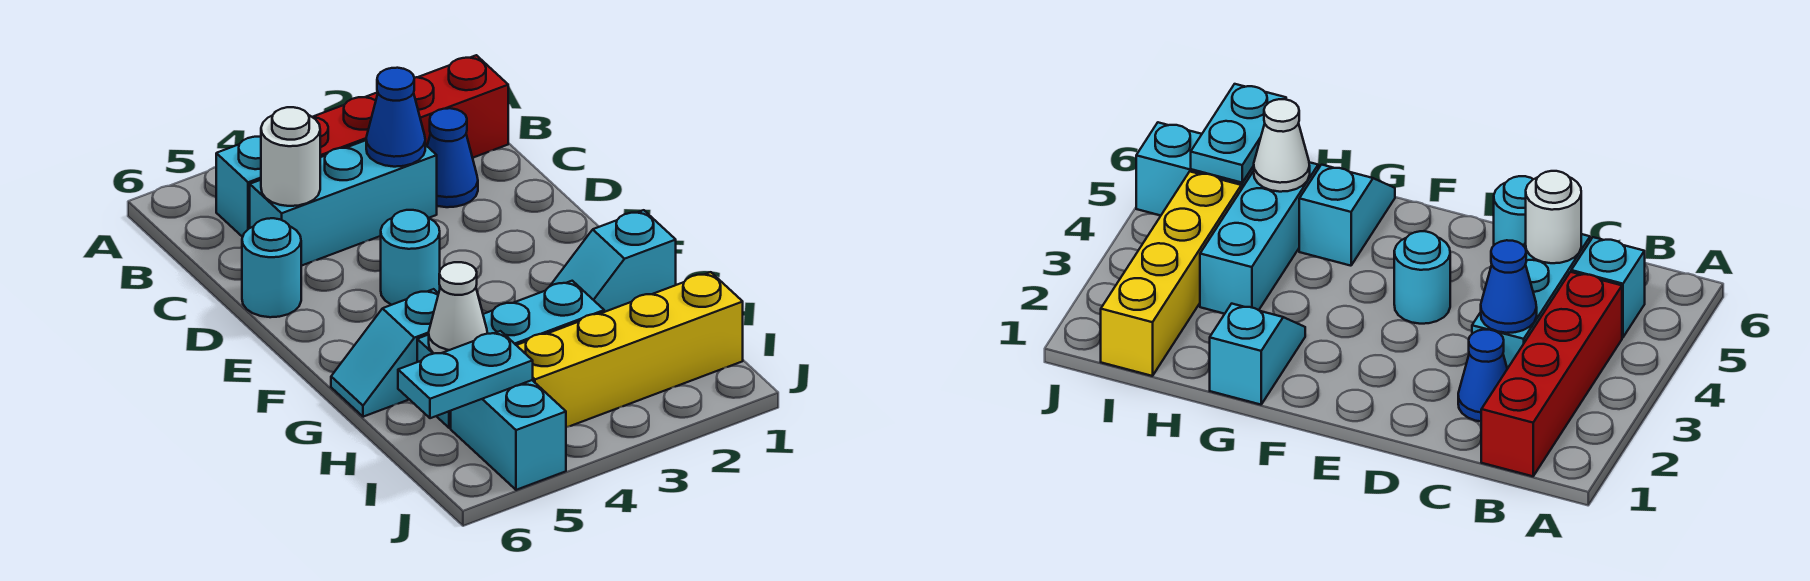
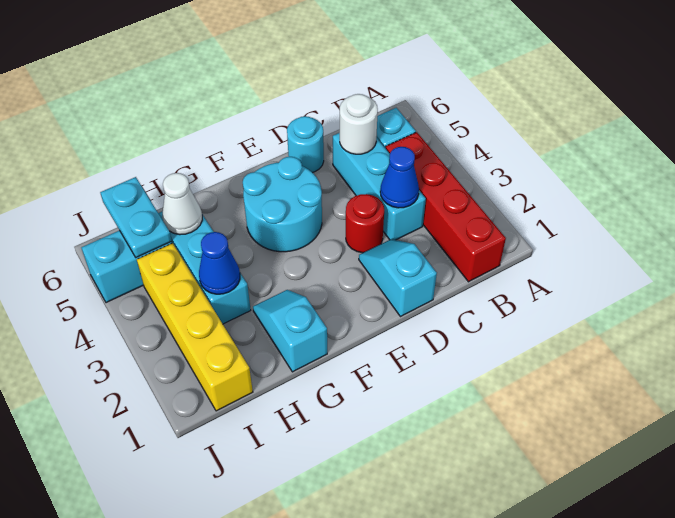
blue 1x1 cone [427,108,478,207] -> blue 1x1 cone moved to [199,232,240,294]
none -> red 1x1 round brick [346,194,384,253]
cyan 1x1 round brick [381,210,440,305] -> cyan 2x2 round brick [243,157,322,252]
cyan 1x2 slope [331,289,439,417] -> cyan 1x2 slope moved to [359,239,437,317]

